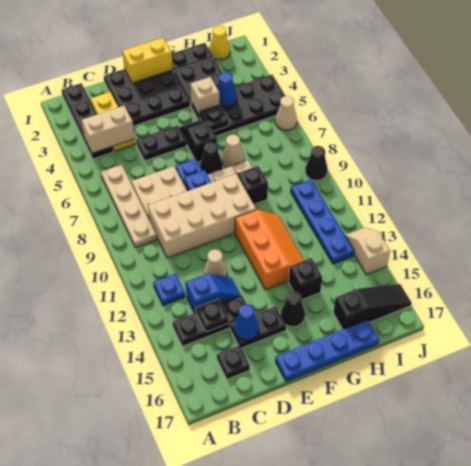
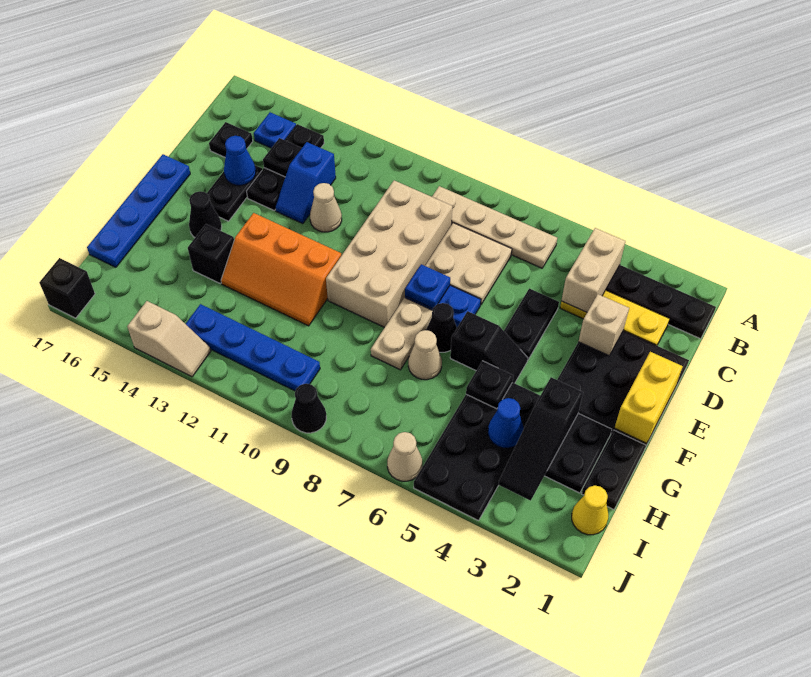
blue 1x1 plate [153,274,185,305] -> blue 1x1 plate moved to [254,112,296,148]
tan 1x1 brick [190,77,219,116] -> tan 1x1 brick moved to [578,294,629,356]
black 1x1 brick [237,166,268,204] -> black 1x1 brick moved to [39,258,95,318]
black 1x3 slope [333,284,412,329] -> black 1x3 slope moved to [498,377,583,501]

